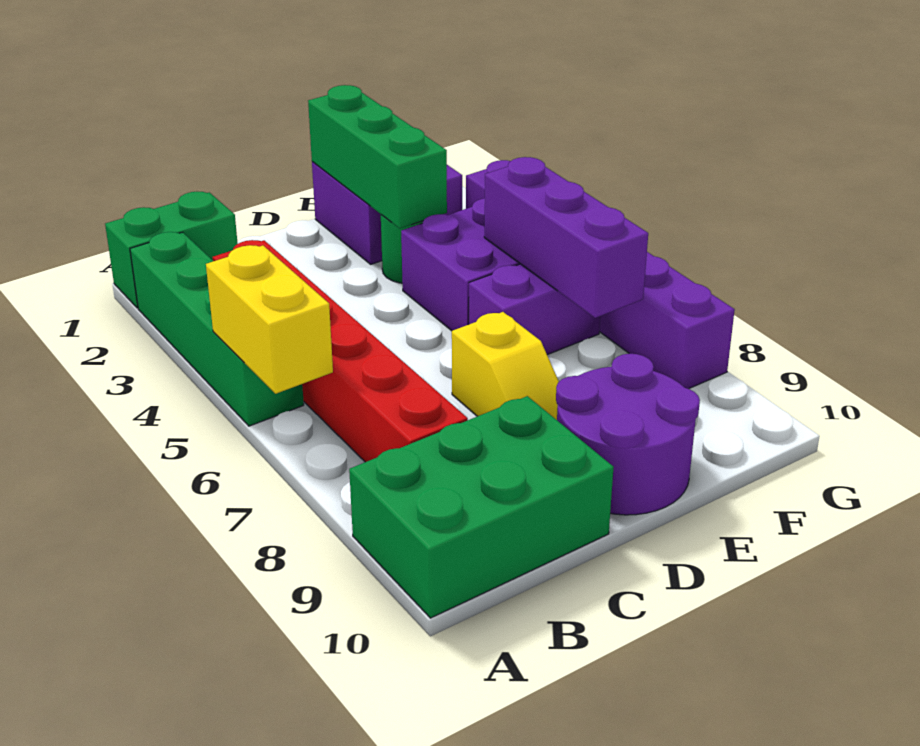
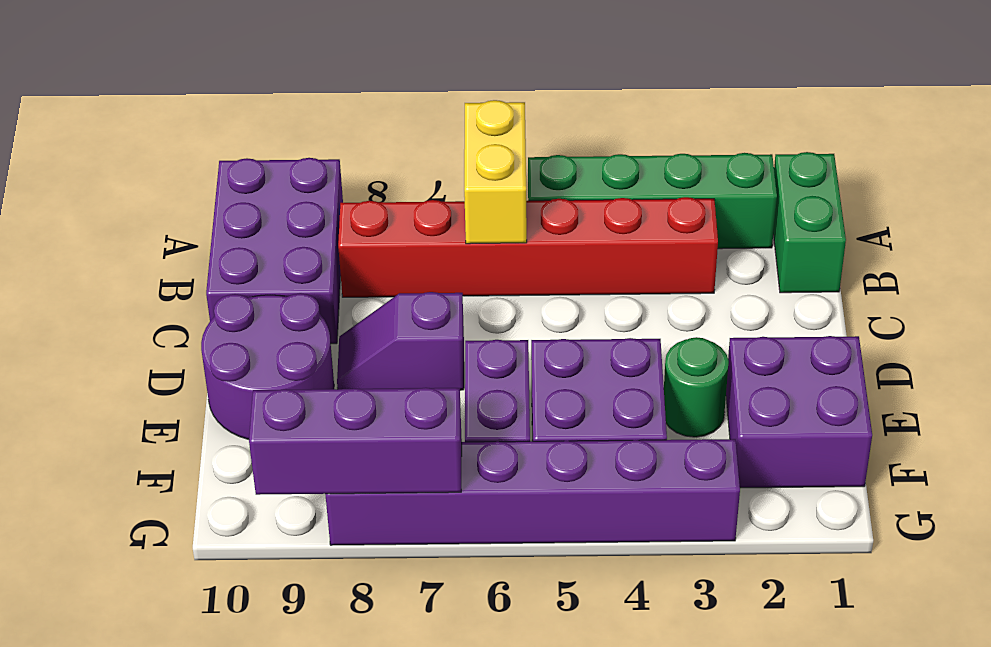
yellow 1x2 brick [206,245,333,394] -> yellow 1x2 brick turned to [464,100,527,244]
green 2x3 brick [349,396,614,618] -> purple 2x3 brick [206,158,343,344]
yellow 1x2 slope [452,312,559,420] -> purple 1x2 slope [337,292,464,390]
green 1x3 brick [308,85,447,228] -> none
purple 1x3 brick [484,157,648,318] -> purple 1x3 brick moved to [249,388,462,495]

